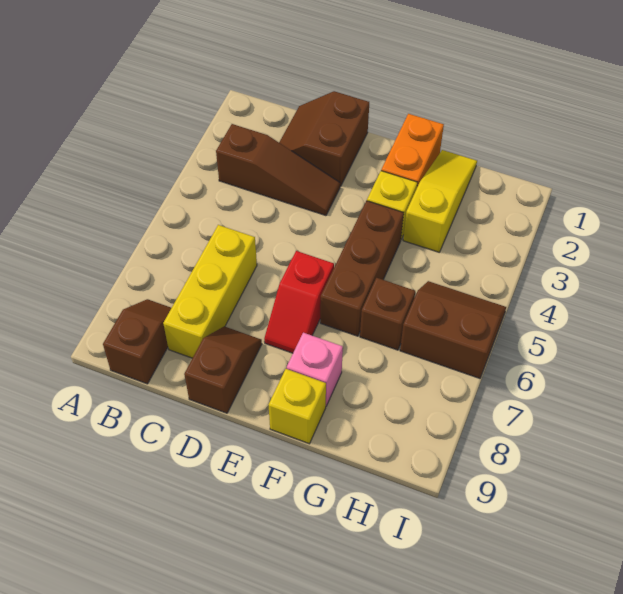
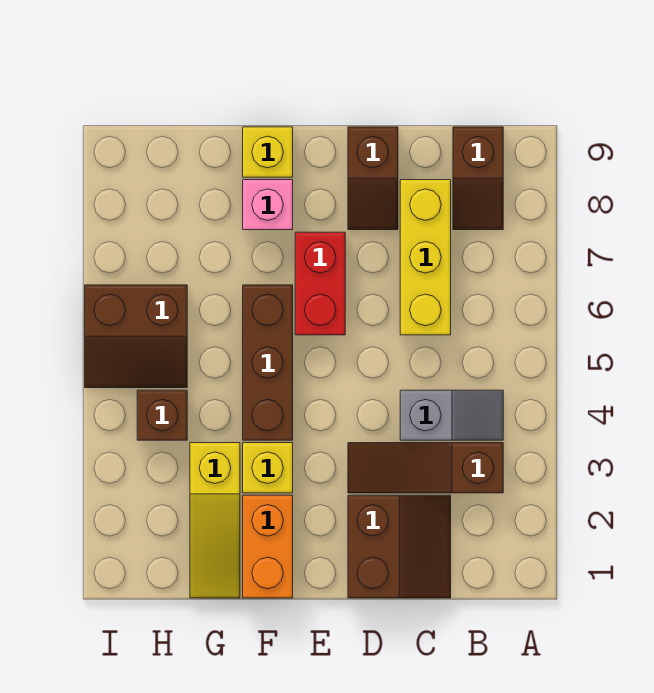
none -> grey 1x2 slope [400,390,503,440]
red 1x2 slope [264,251,334,353] -> red 1x2 brick [295,232,345,335]
brown 1x1 brick [360,278,415,350] -> brown 1x1 brick moved to [137,390,187,440]

